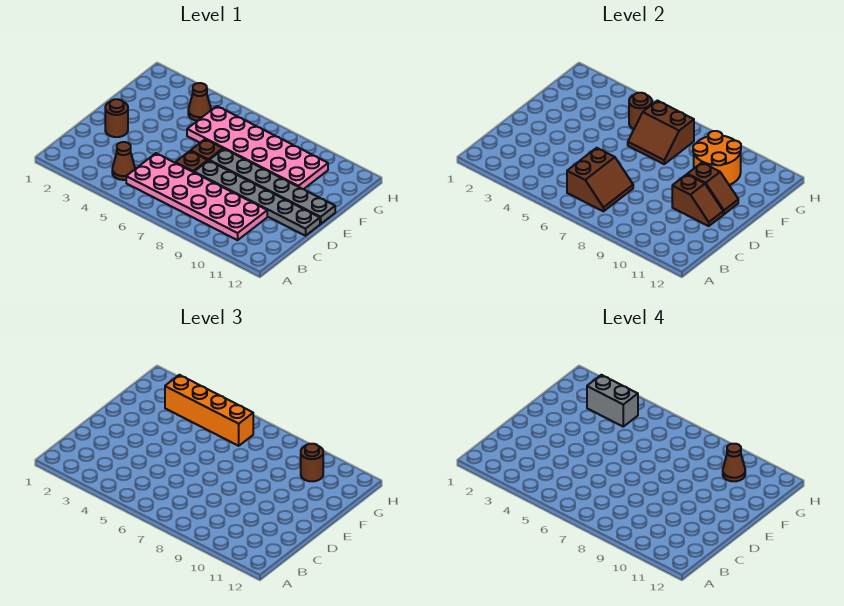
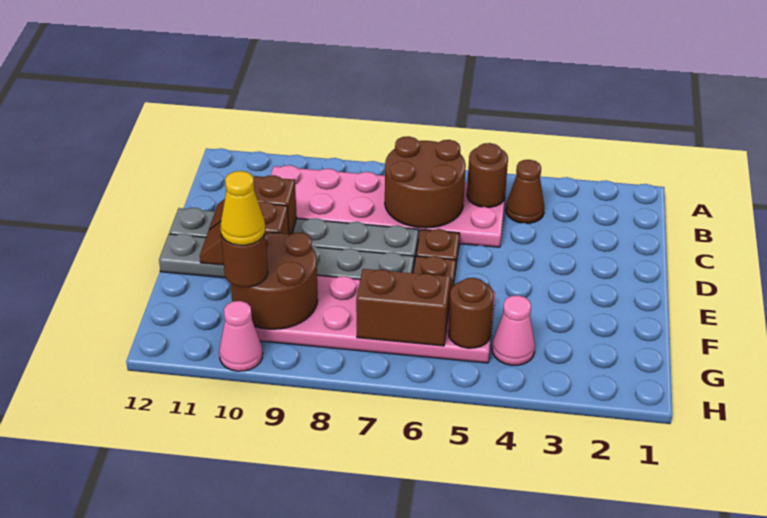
brown 2x2 slope [567,148,633,211] -> brown 2x2 round brick [385,136,466,228]
brown 1x1 round brick [105,99,128,137] -> brown 1x1 round brick moved to [467,143,508,207]
orange 2x2 round brick [693,131,741,185] -> brown 2x2 round brick [231,232,318,329]
orange 1x4 brick [165,375,253,446] -> none
grey 1x2 brick [587,375,638,427] -> none
brown 1x1 cone [188,83,211,121] -> pink 1x1 cone [492,295,535,365]
brown 1x1 cone [723,444,745,481] -> yellow 1x1 cone [220,171,265,245]
none -> pink 1x1 cone [219,301,263,371]

